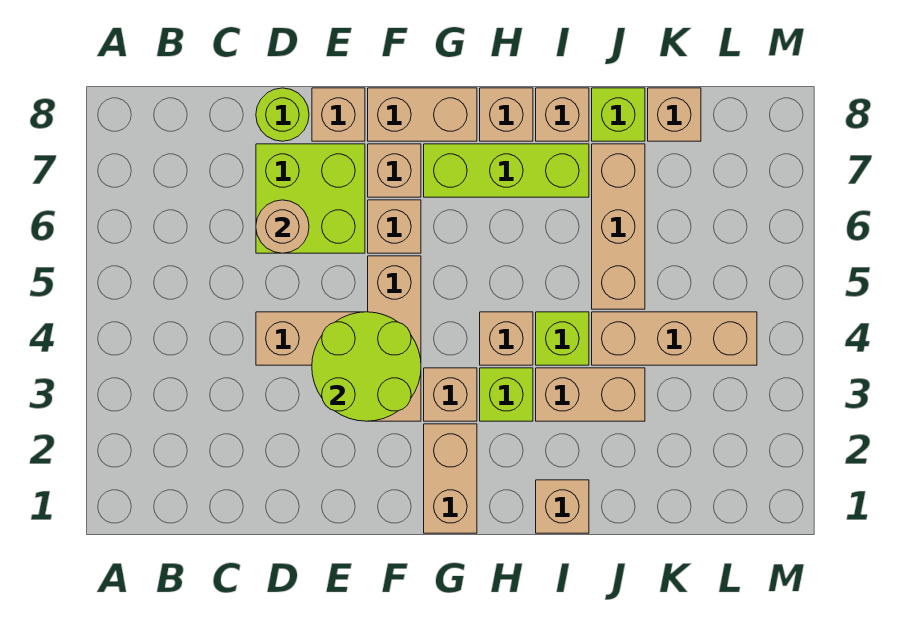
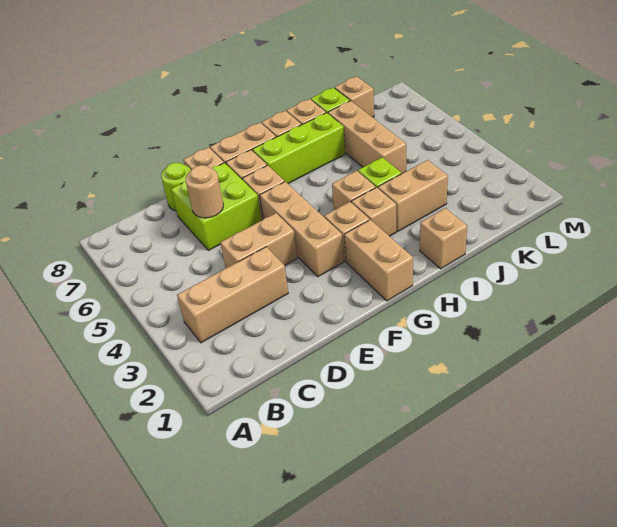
lime 2x2 round brick [312,312,421,421] -> none
lime 1x1 brick [480,368,533,421] -> tan 1x1 brick [351,188,396,236]
tan 1x3 brick [592,312,757,365] -> tan 1x3 brick moved to [177,247,288,343]

